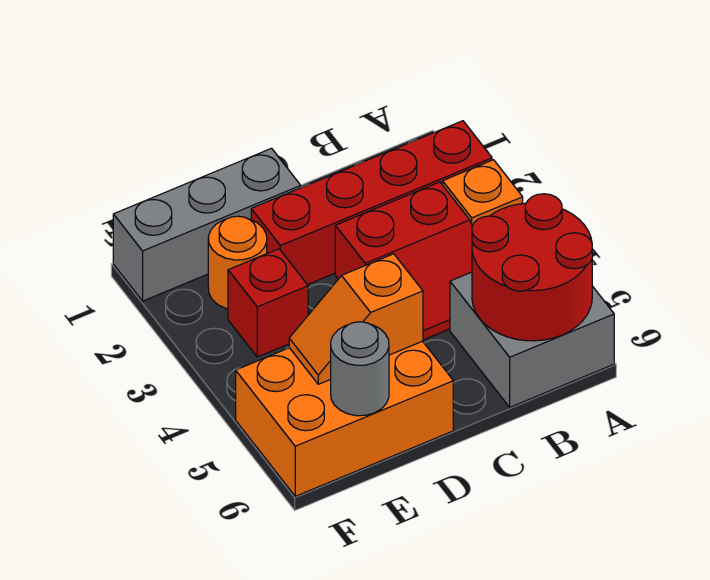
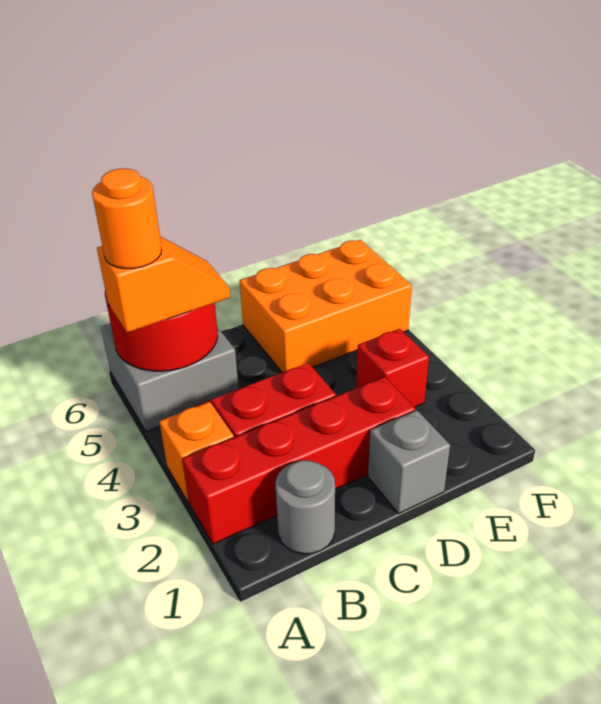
grey 1x3 brick [113,148,301,301] -> grey 1x1 brick [368,410,450,514]
orange 1x2 slope [289,254,423,384] -> orange 1x2 slope moved to [97,237,230,333]
orange 1x1 round brick [208,216,267,309] -> orange 1x1 round brick moved to [92,169,162,269]
grey 1x1 round brick [331,322,389,416] -> grey 1x1 round brick moved to [276,460,335,554]

